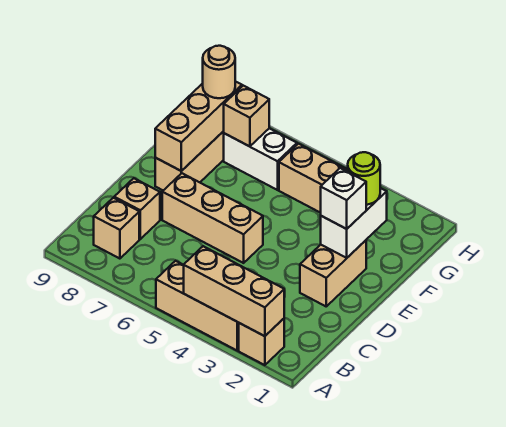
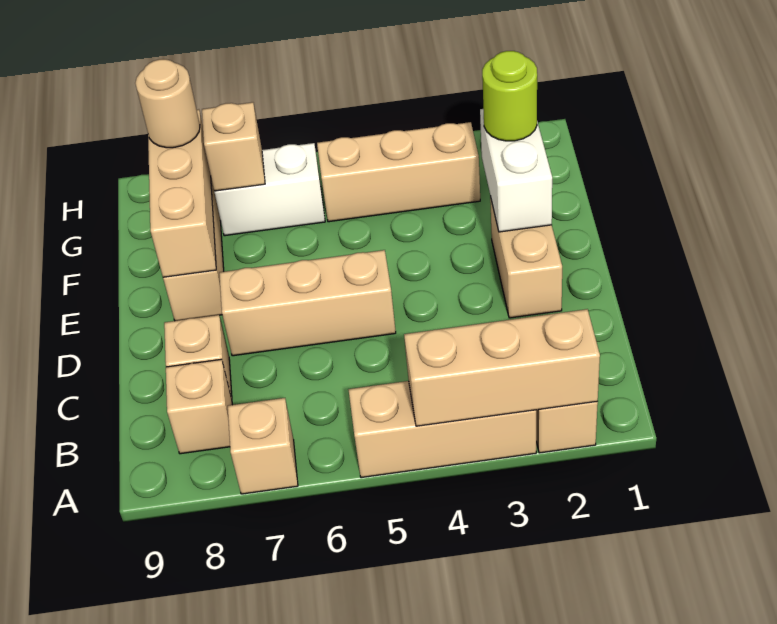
none -> tan 1x1 brick [228,398,298,494]
white 1x1 brick [321,168,366,229] -> none

